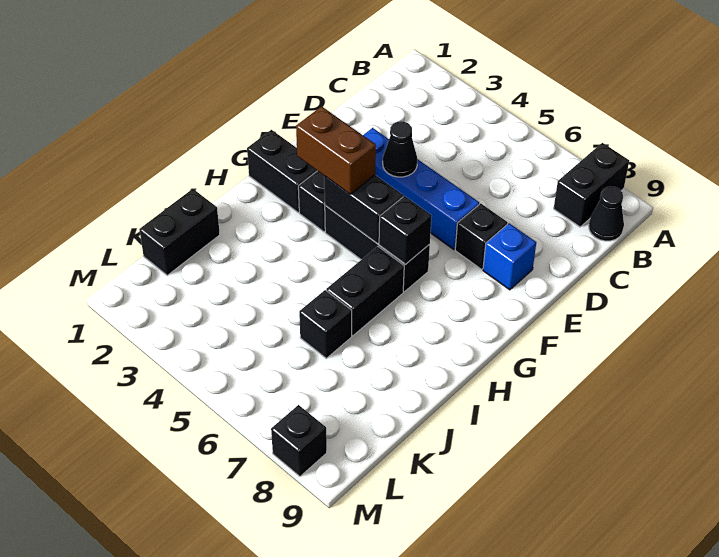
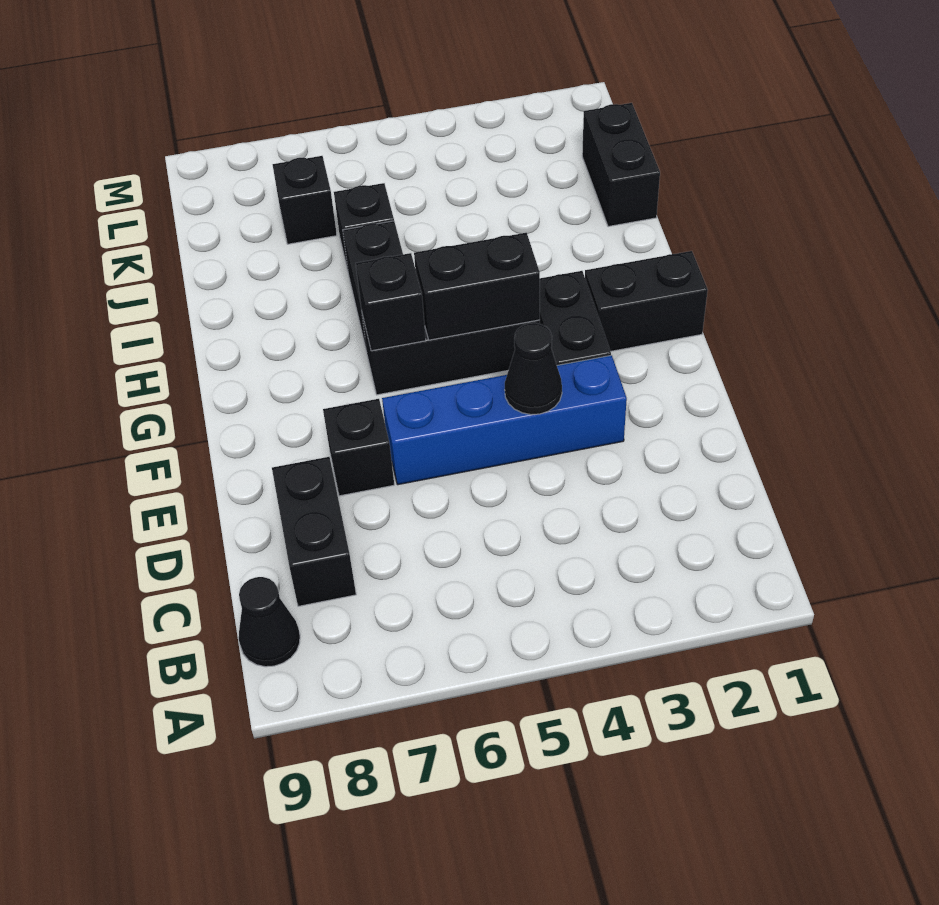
black 1x2 brick [554,143,629,227] -> black 1x2 brick moved to [272,457,356,606]
blue 1x1 brick [483,223,536,290] -> none
brown 1x2 brick [296,106,376,194] -> none
black 1x1 brick [271,405,327,476] -> black 1x1 brick moved to [273,156,337,244]

